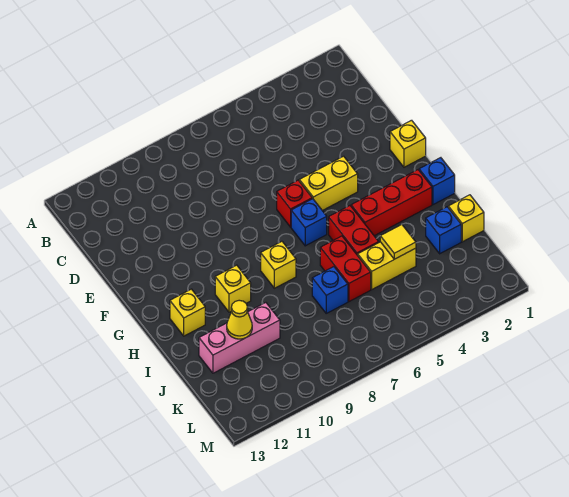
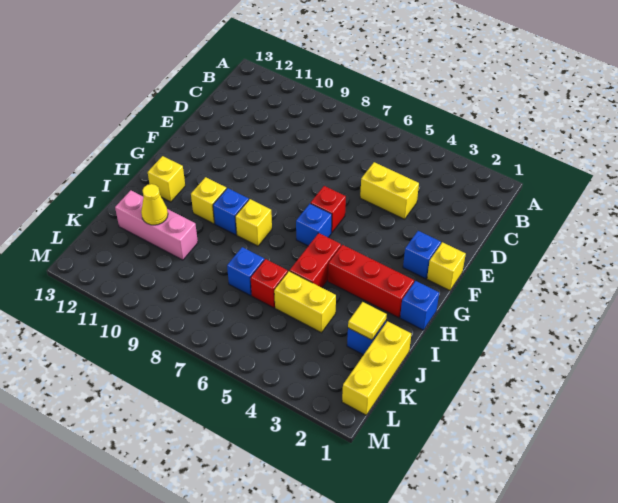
none -> blue 1x1 brick [403,231,441,279]
yellow 1x2 brick [299,156,358,211] -> yellow 1x2 brick moved to [360,162,419,219]
none -> blue 1x1 brick [213,188,249,235]
red 1x2 brick [320,236,371,302] -> red 1x1 brick [251,259,288,308]
yellow 1x1 brick [448,195,484,242] -> yellow 1x3 brick [342,321,411,415]
yellow 1x1 tile [380,224,416,259] -> yellow 1x1 tile moved to [348,302,387,340]

